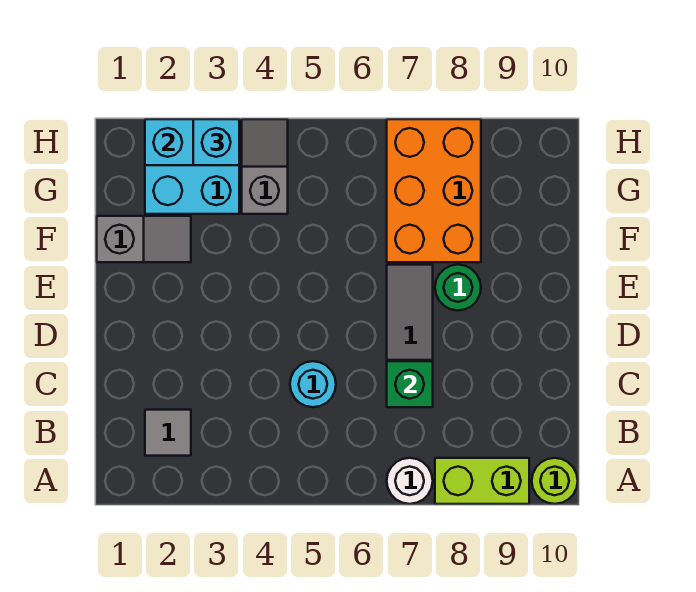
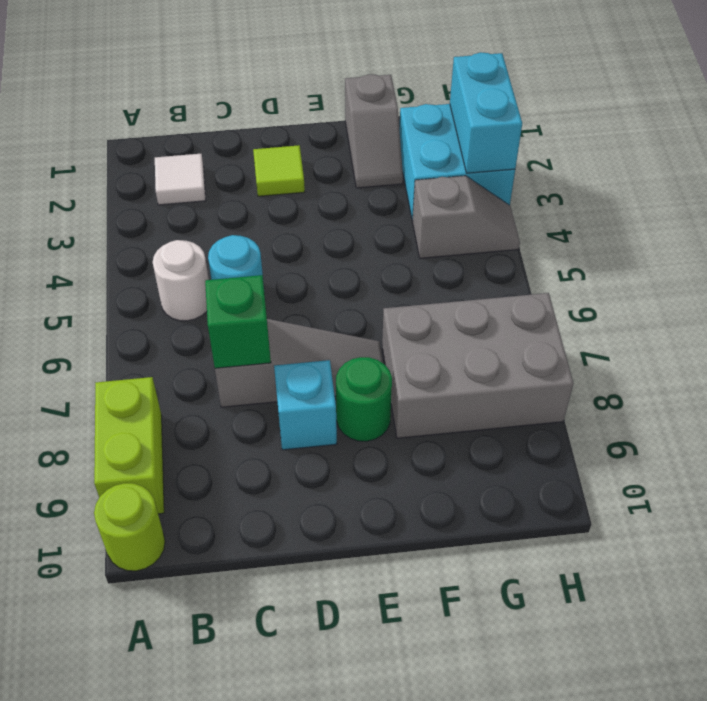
white 1x1 round brick [387,458,433,504] -> white 1x1 round brick moved to [153,240,209,321]
grey 1x1 tile [145,410,191,456] -> white 1x1 tile [155,154,206,205]
none -> lime 1x1 tile [253,145,305,196]
orange 2x3 brick [387,119,481,262] -> grey 2x3 brick [382,293,573,438]
cyan 1x1 brick [193,119,239,165] -> cyan 1x1 brick moved to [274,360,337,450]

